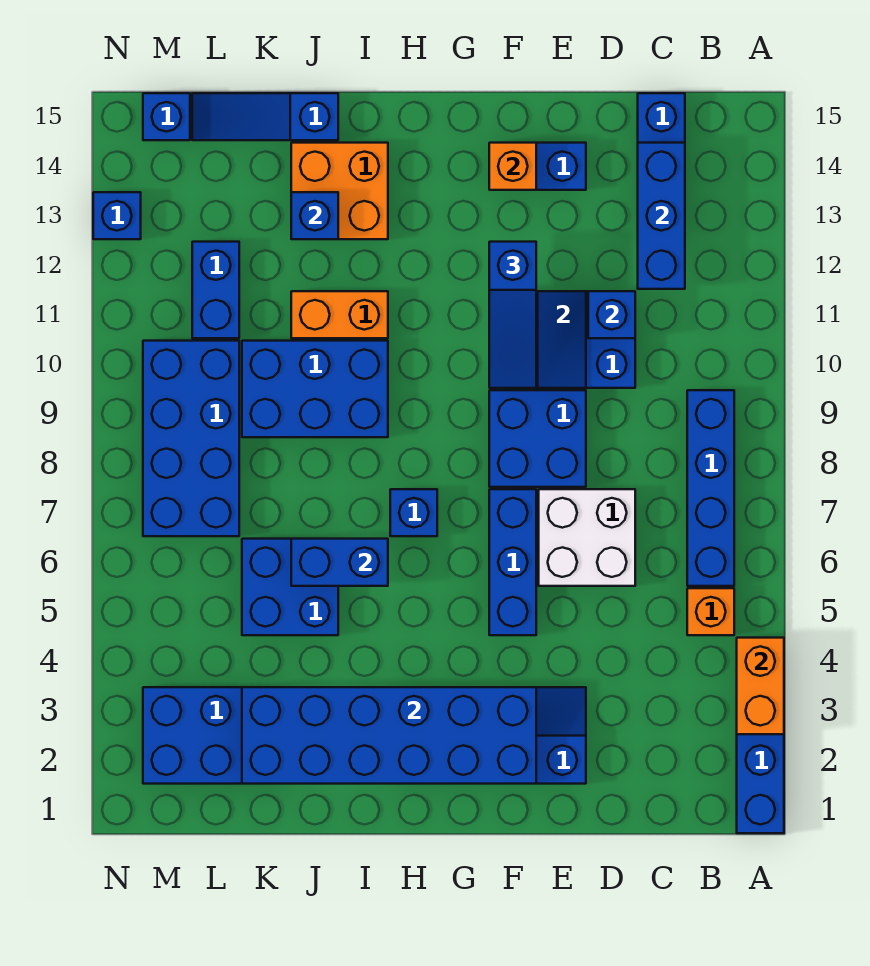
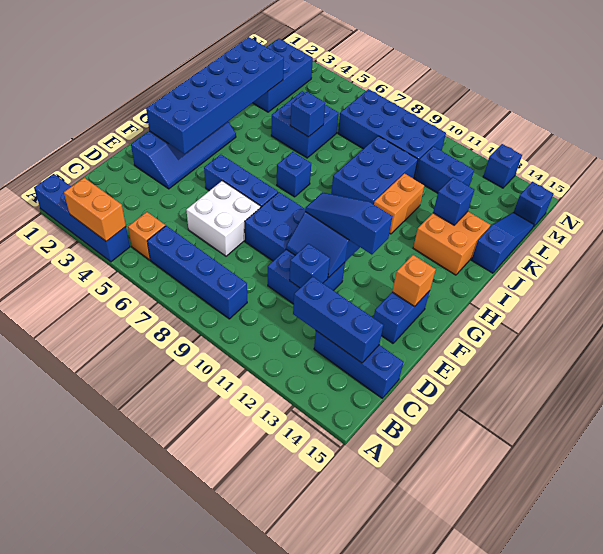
blue 1x2 brick [291,539,388,586] -> blue 1x1 brick [290,92,325,137]

